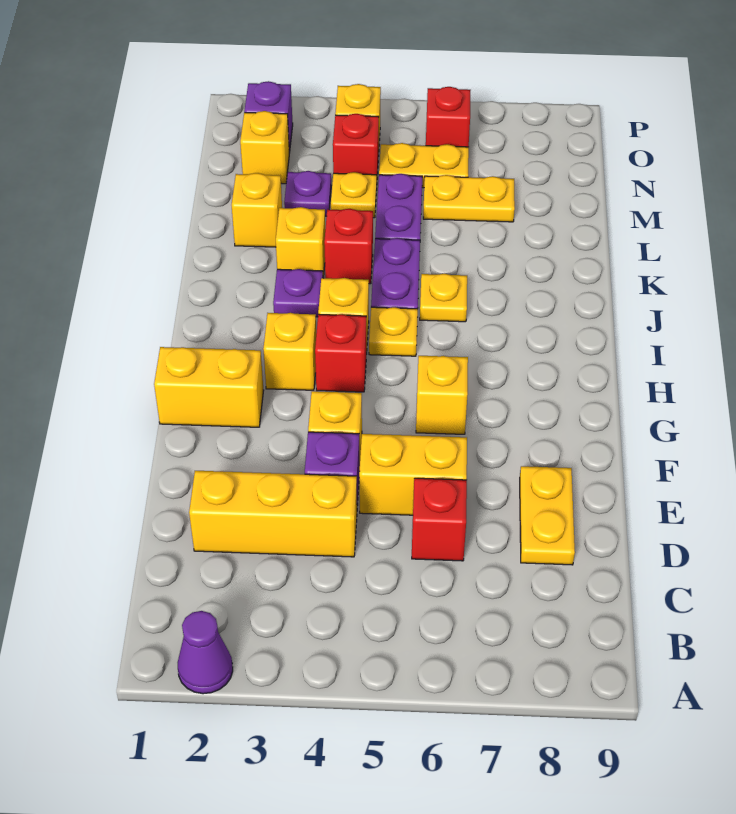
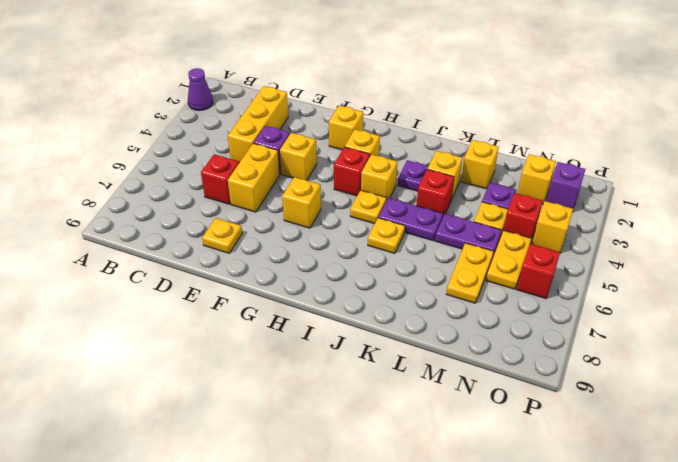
yellow 1x2 plate [520,466,575,565] -> yellow 1x1 plate [202,218,242,253]
yellow 1x2 brick [154,347,264,427] -> yellow 1x1 brick [329,106,363,150]

